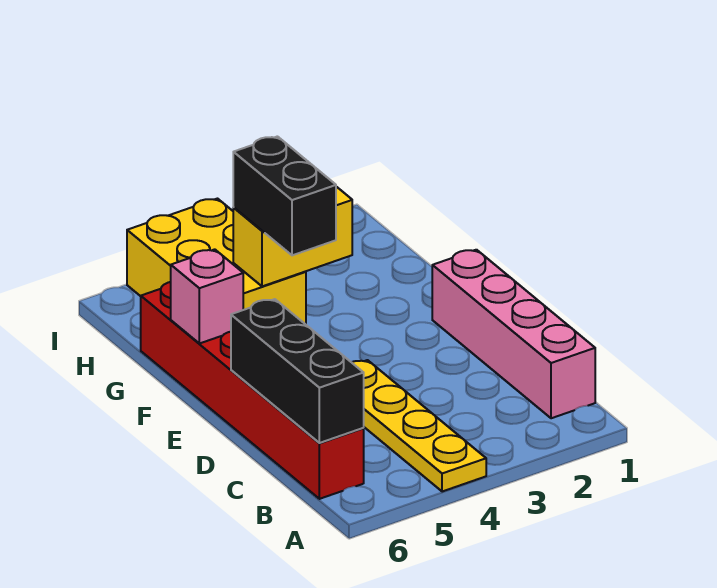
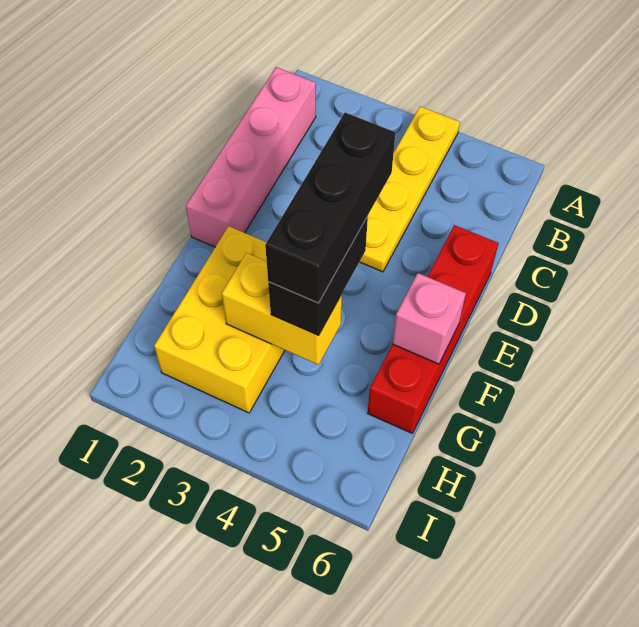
red 1x6 brick [141,282,364,499] -> red 1x4 brick [368,225,498,434]
black 1x3 brick [231,299,364,443] -> black 1x3 brick moved to [265,113,395,303]
yellow 2x3 brick [127,199,306,324] -> yellow 2x3 brick moved to [154,226,285,413]

